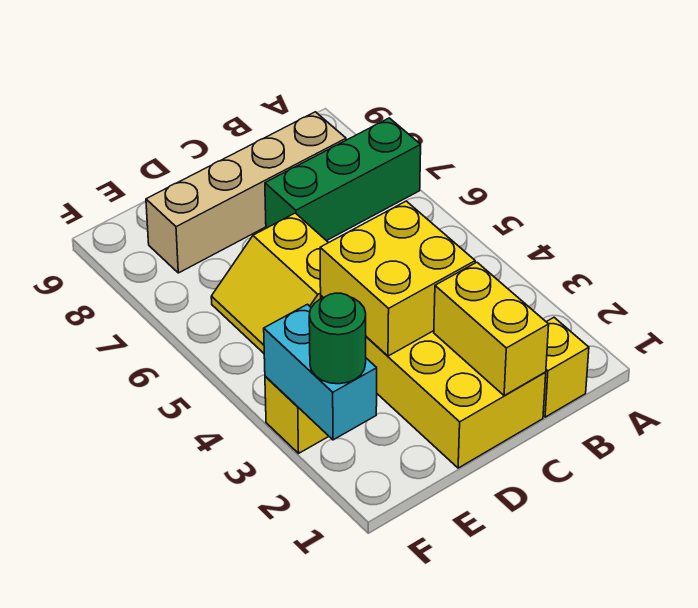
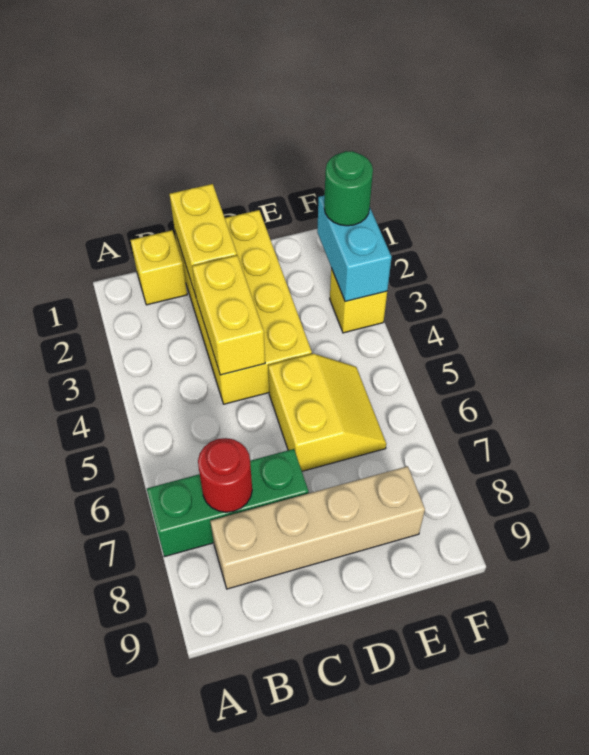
none -> red 1x1 round brick [198,438,252,512]
yellow 2x2 brick [320,201,475,356] -> yellow 1x2 brick [192,255,265,375]

